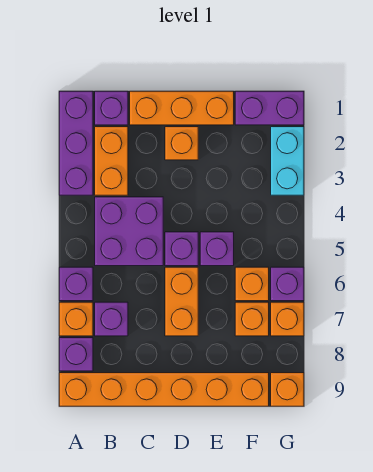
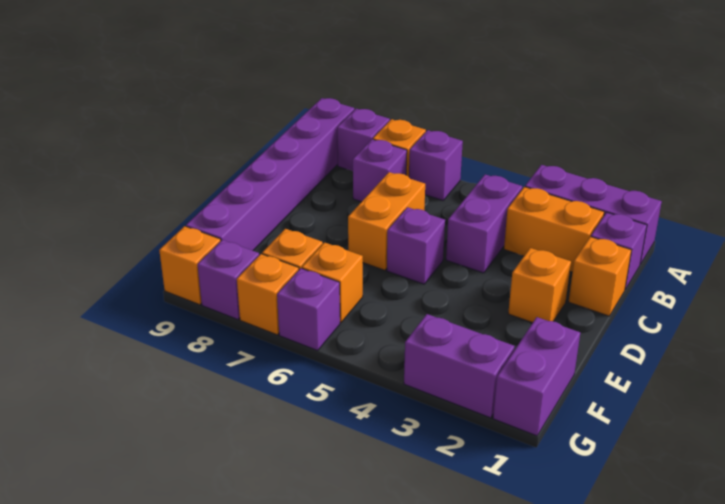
orange 1x6 brick [59,373,269,406] -> purple 1x6 brick [186,98,354,251]
purple 2x2 brick [95,197,163,266] -> purple 1x2 brick [446,175,522,273]
orange 1x3 brick [130,91,234,125] -> orange 1x1 brick [569,237,631,316]
orange 1x2 brick [165,267,198,336] -> orange 1x2 brick turned to [348,172,425,270]
purple 1x1 brick [200,232,234,266] -> purple 1x1 brick moved to [197,240,259,319]
cyan 1x2 brick [271,127,304,195] -> purple 1x2 brick [404,314,515,418]

